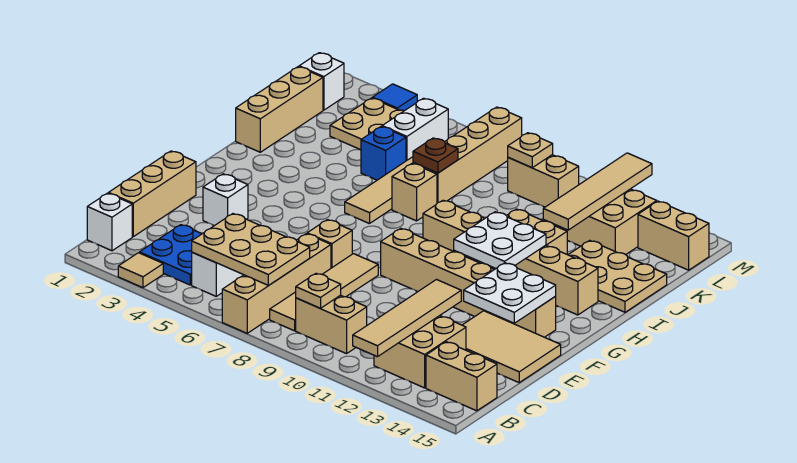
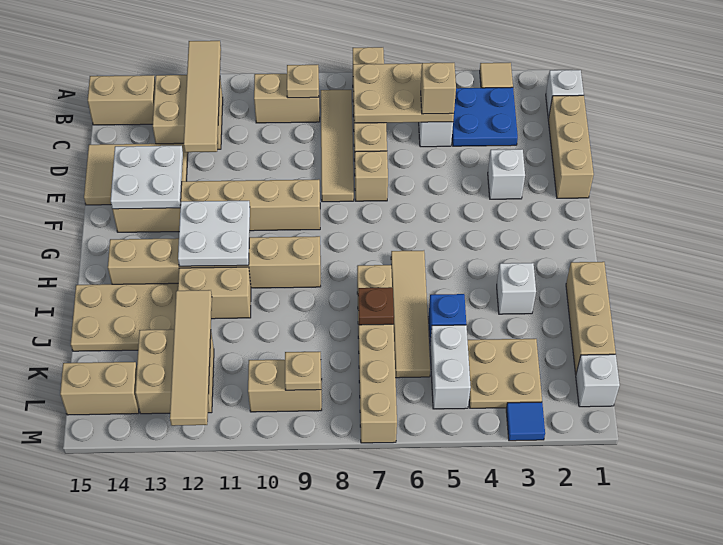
none -> tan 1x1 brick [421,63,456,114]
none -> white 1x1 brick [497,263,536,314]

